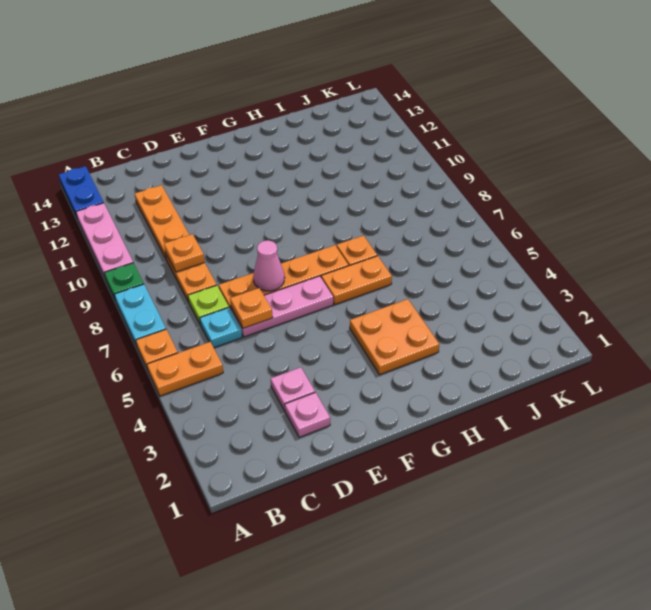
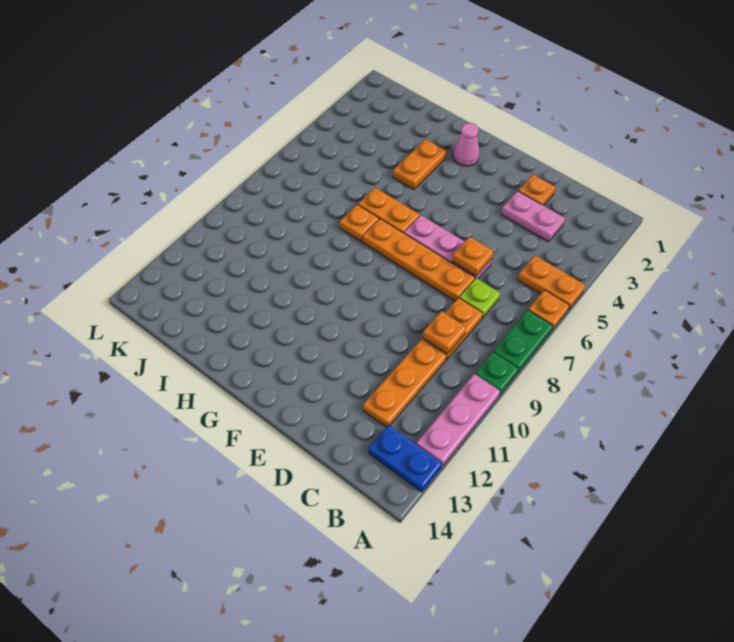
cyan 1x2 plate [114,284,166,346] -> green 1x2 plate [493,310,553,373]
blue 1x2 plate [59,166,104,217] -> blue 1x2 plate turned to [368,425,442,492]
cyan 1x1 plate [200,308,242,348] -> none
pink 1x1 plate [285,393,330,437] -> orange 1x1 plate [518,174,556,206]
pink 1x1 plate [271,367,315,411] -> pink 1x2 plate [501,191,565,242]
pink 1x1 cone [253,240,285,291] -> pink 1x1 cone moved to [453,123,480,166]
orange 2x2 plate [350,299,439,375] -> orange 1x2 plate [393,139,447,189]

